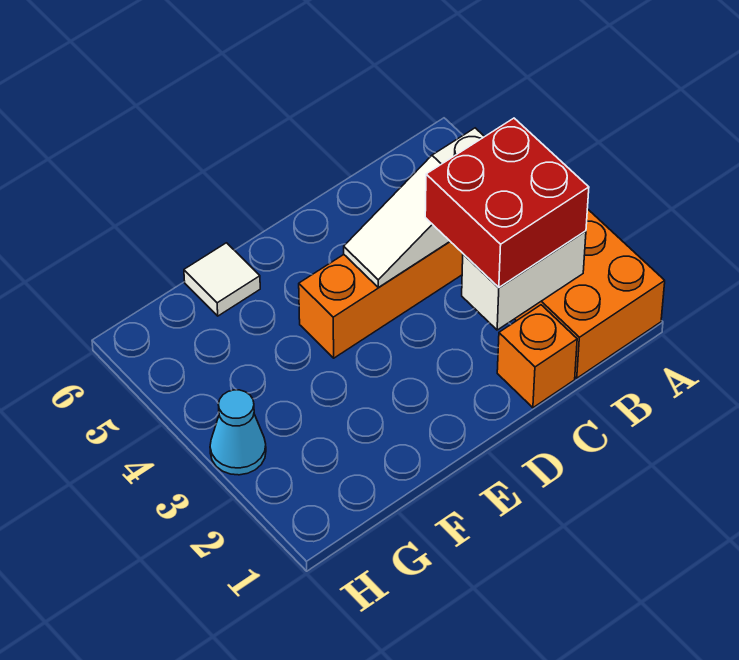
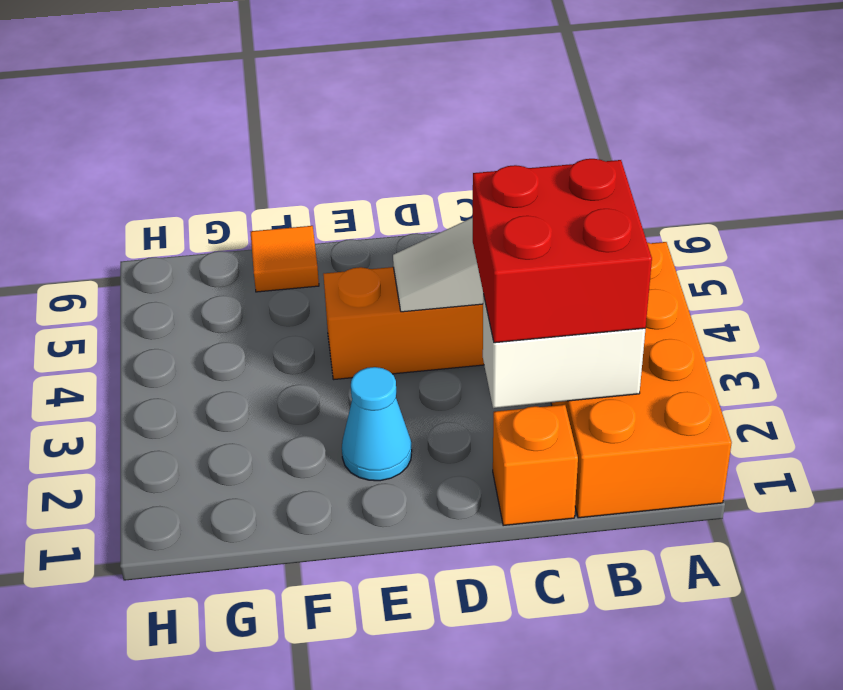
white 1x1 tile [184,243,260,316] -> orange 1x1 tile [251,226,319,292]
cyan 1x1 cone [210,390,266,475] -> cyan 1x1 cone moved to [342,367,412,481]

